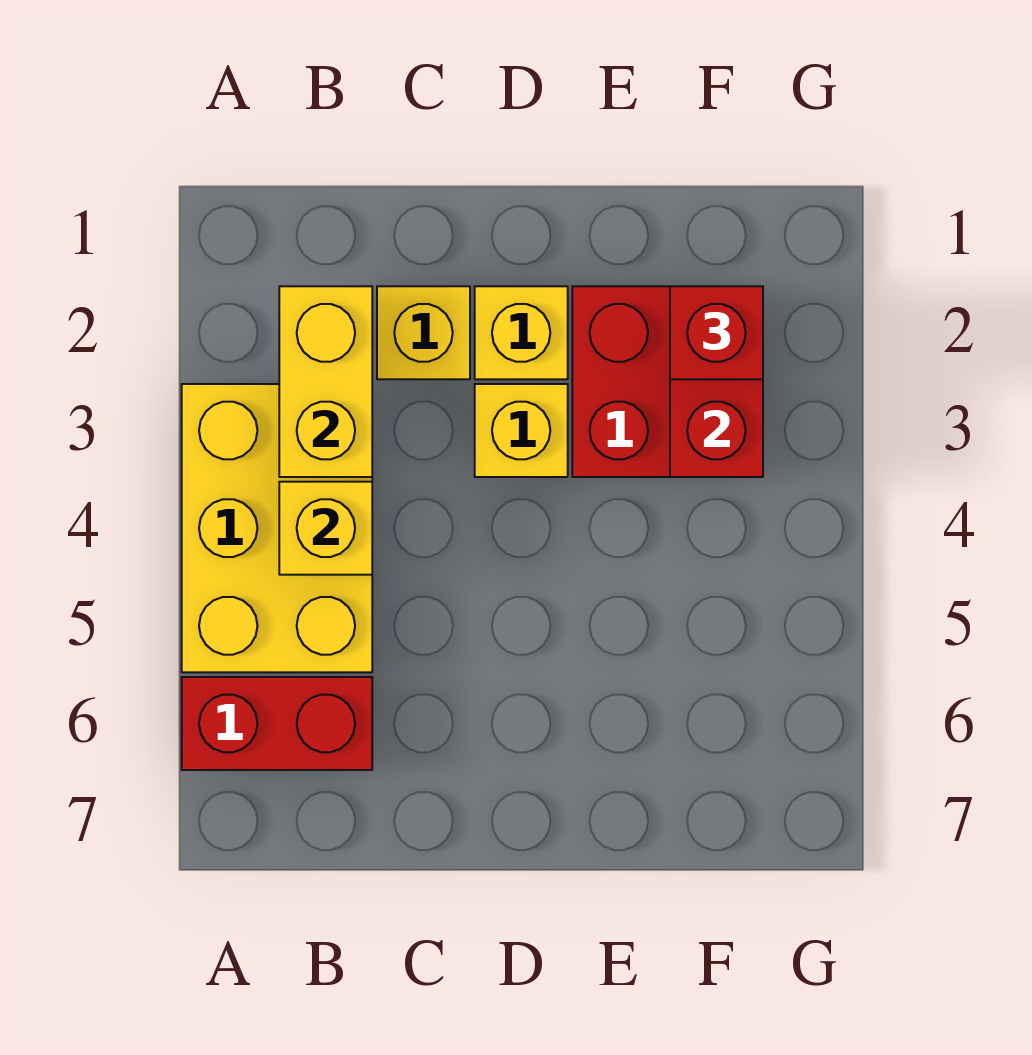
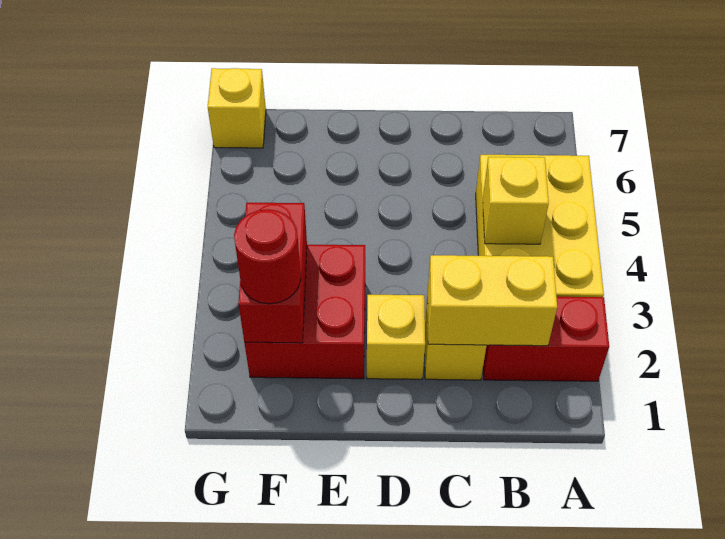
red 1x2 brick [182,677,372,770] -> red 1x2 brick moved to [483,297,609,381]
yellow 1x2 brick [279,286,372,477] -> yellow 1x2 brick turned to [427,255,557,346]
yellow 1x1 brick [475,384,568,477] -> yellow 1x1 brick moved to [208,68,266,148]
red 1x1 brick [670,286,763,379] -> red 1x1 round brick [234,209,301,304]

